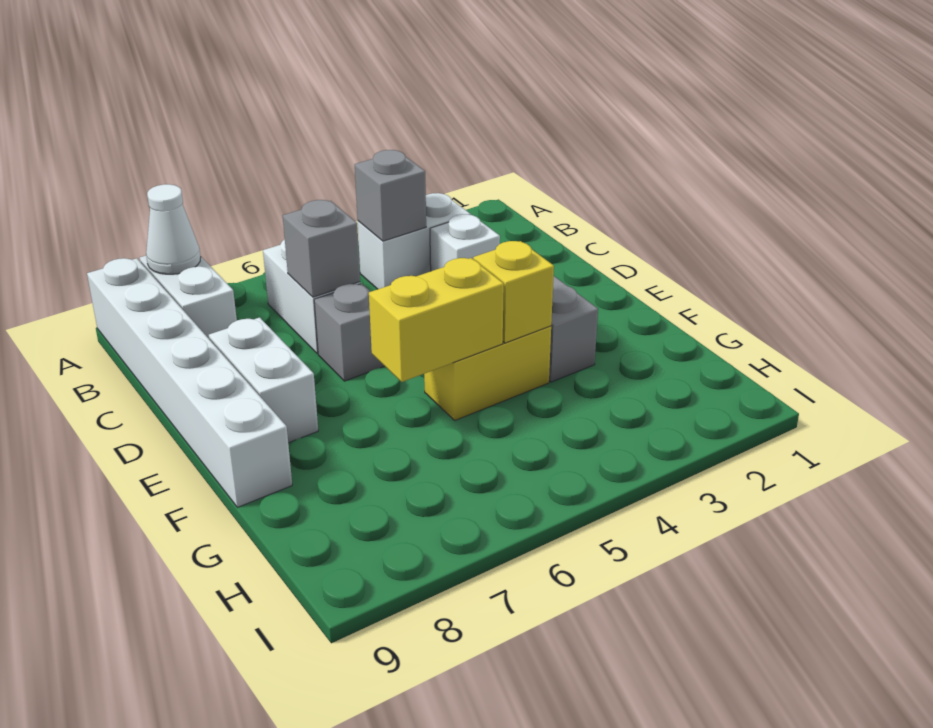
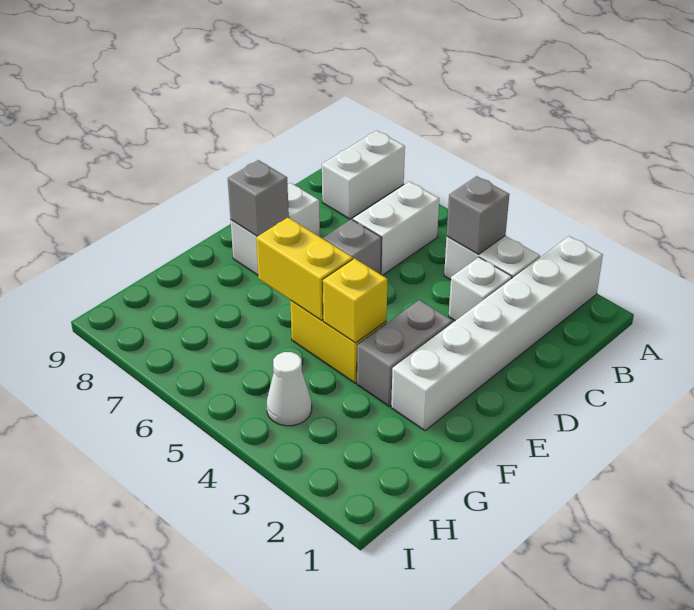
white 1x1 cone [146,184,201,274] -> white 1x1 cone moved to [267,352,312,426]
white 1x6 brick [87,258,292,507] -> white 1x6 brick moved to [391,236,603,431]
grey 1x1 brick [283,200,360,297] -> grey 1x1 brick moved to [228,160,289,236]

